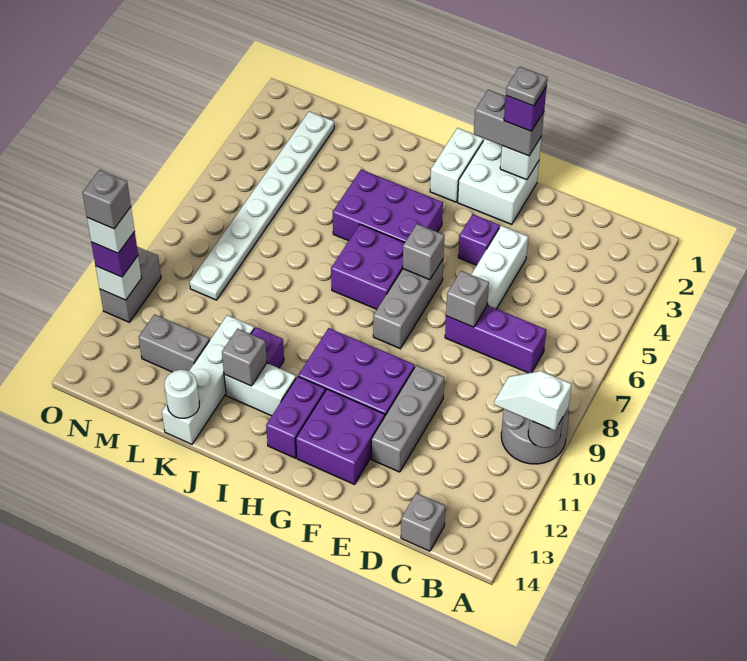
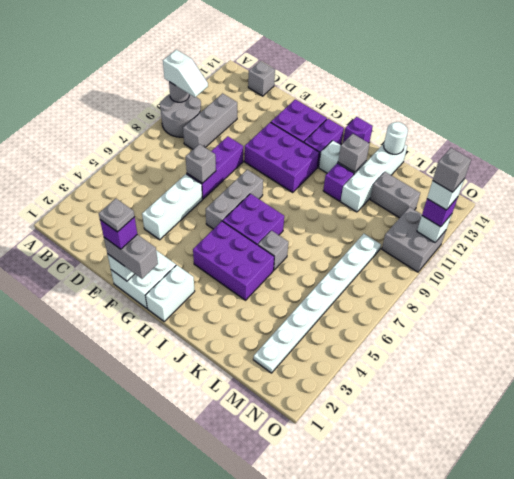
purple 1x3 brick [445,305,546,373] -> purple 1x3 brick turned to [187,136,243,199]
grey 1x3 brick [371,365,444,472] -> grey 1x3 brick moved to [183,93,237,149]
purple 1x1 brick [458,214,500,265] -> purple 1x1 brick moved to [343,117,373,143]
grey 1x1 brick [403,224,444,280] -> grey 1x1 brick moved to [258,231,288,270]
grey 1x2 brick [100,247,161,322] -> grey 2x2 brick [382,207,446,272]

